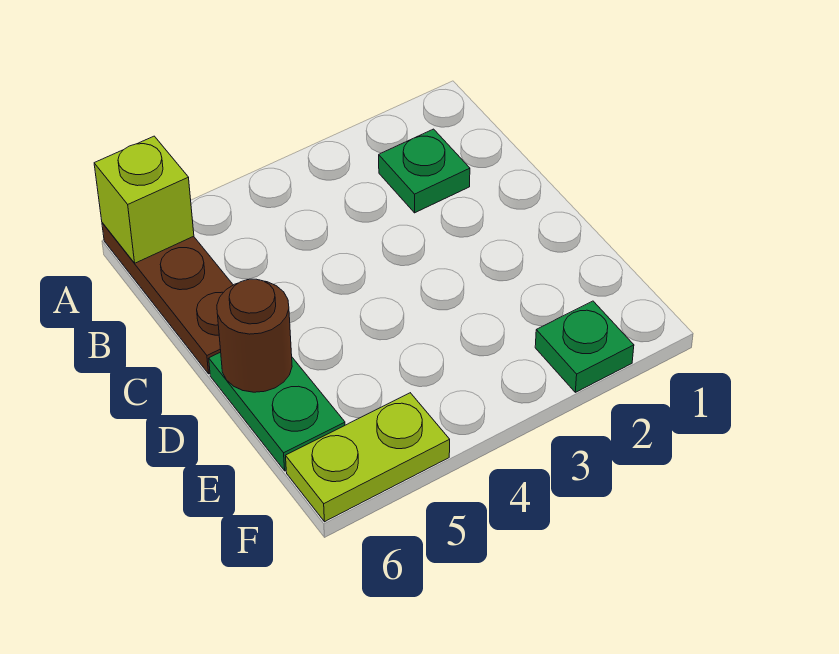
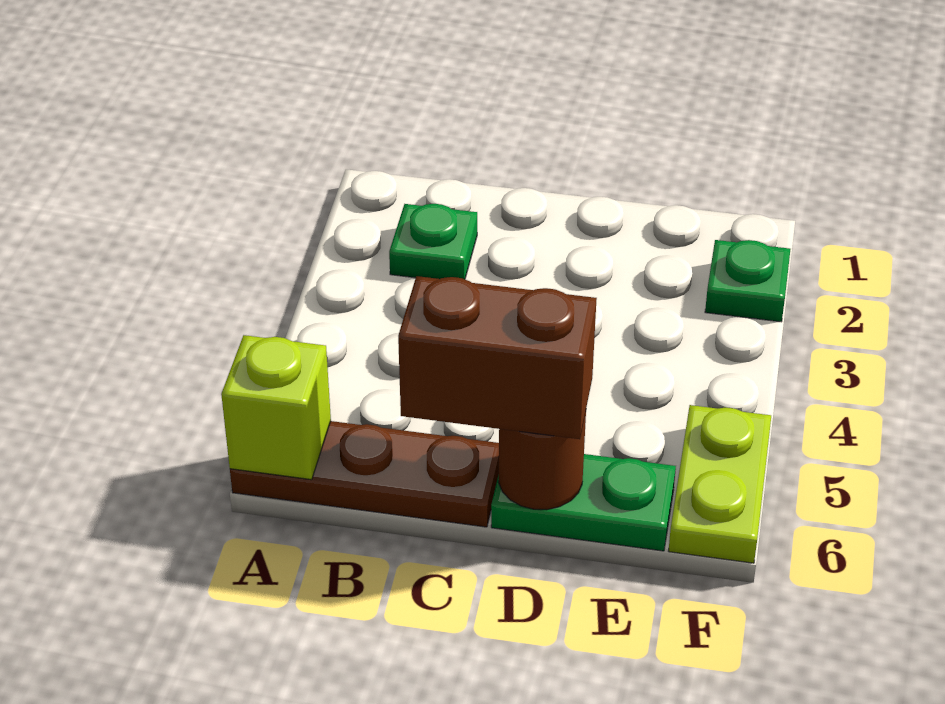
none -> brown 1x2 brick [398,276,597,439]

